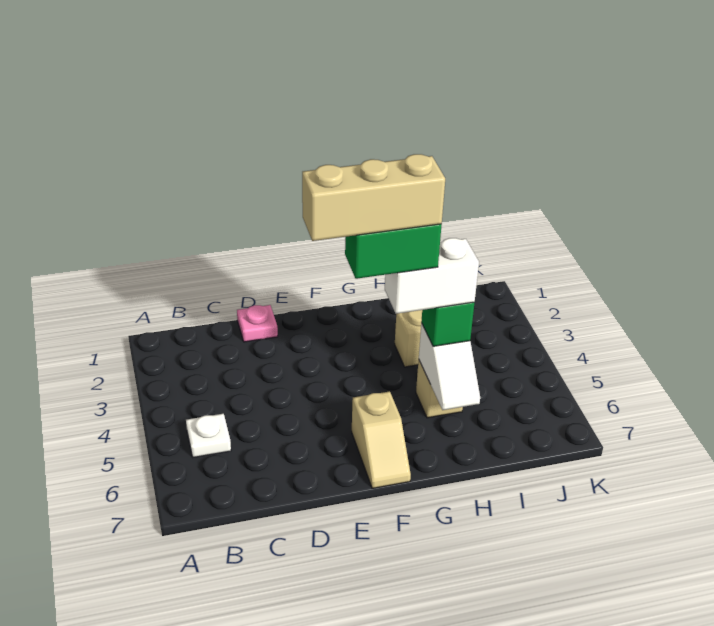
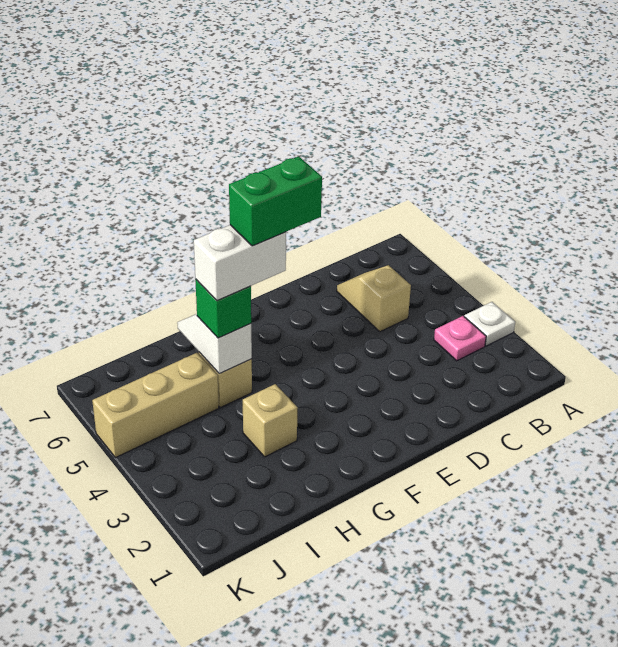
white 1x1 plate [186,414,231,457] -> white 1x1 plate moved to [464,302,515,346]
pink 1x1 plate [237,305,278,342] -> pink 1x1 plate moved to [434,316,486,361]
tan 1x3 brick [302,154,445,241] -> tan 1x3 brick moved to [92,353,219,458]
tan 1x2 slope [352,391,411,488] -> tan 1x2 slope moved to [337,265,411,332]

